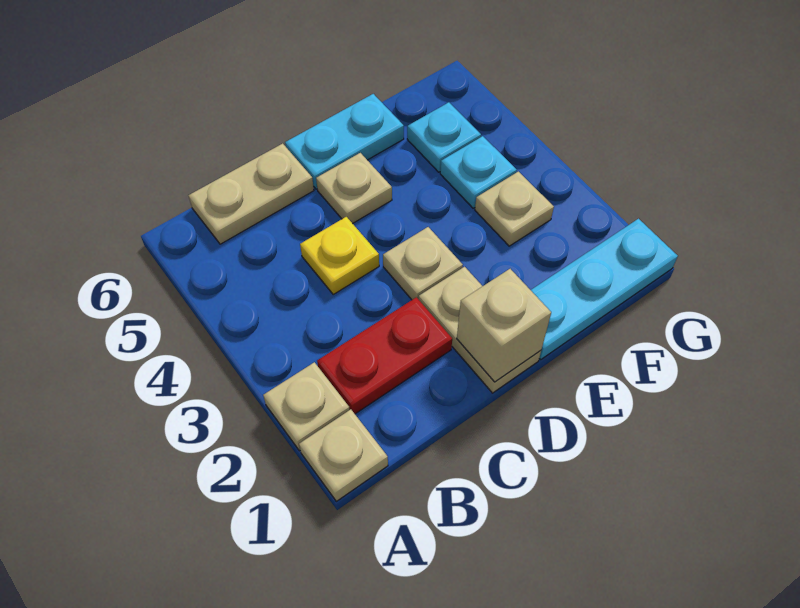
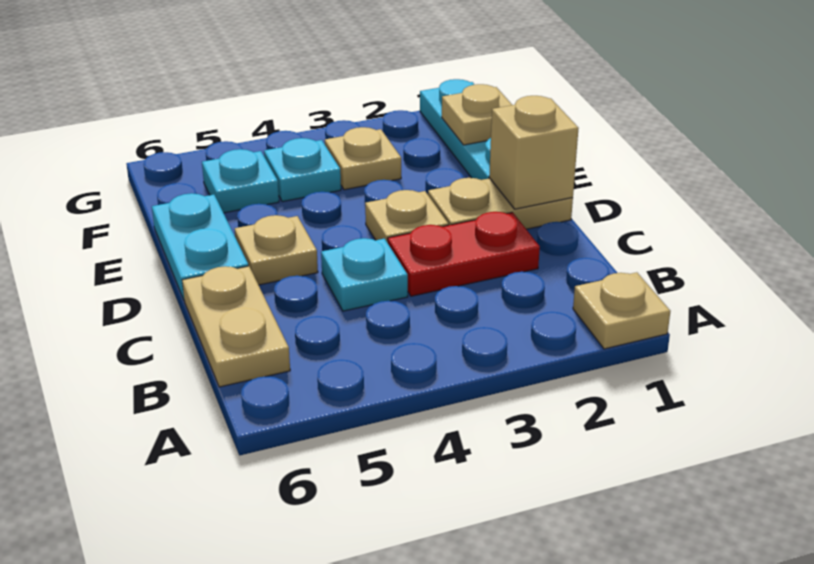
tan 1x1 plate [263,362,350,451] -> tan 1x1 plate moved to [442,84,512,145]
red 1x2 plate [317,297,452,414] -> red 1x2 plate turned to [388,212,540,296]
yellow 1x1 plate [300,217,379,294] -> cyan 1x1 plate [321,238,408,311]

